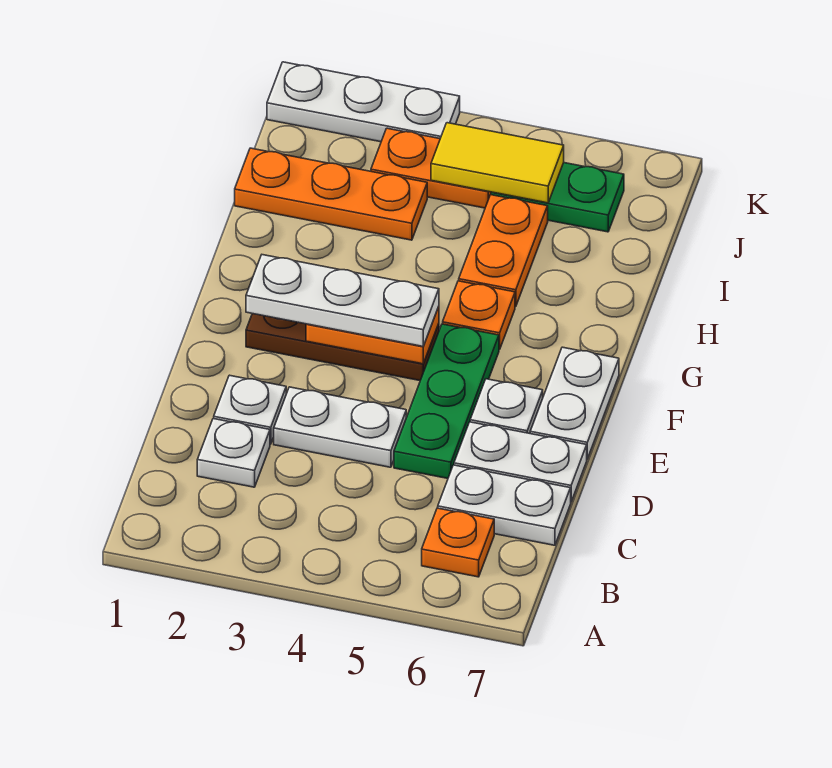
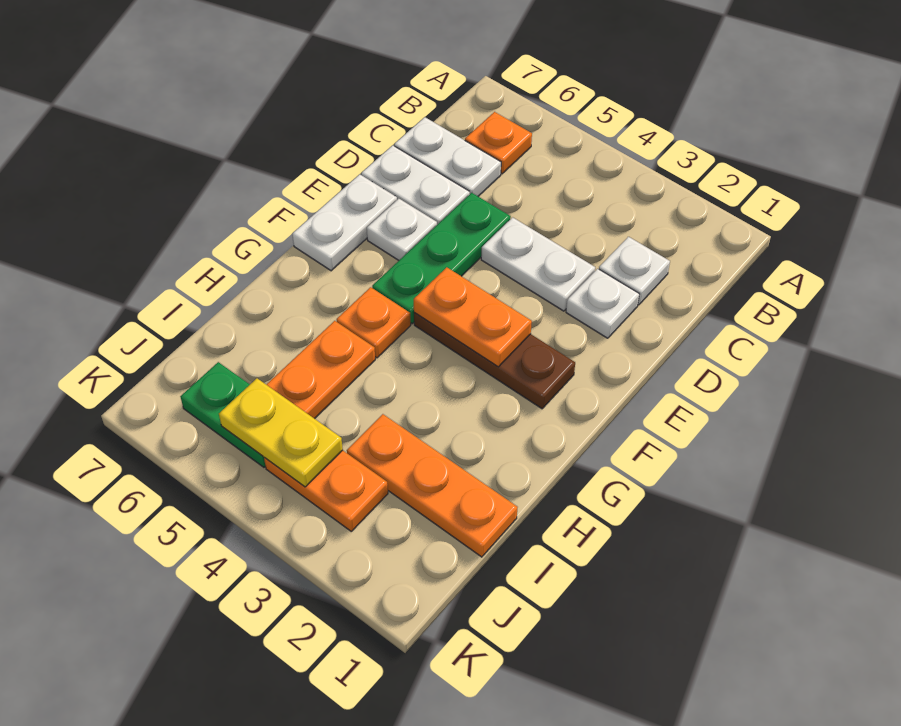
white 1x3 plate [246,255,439,346] -> none
yellow 1x2 tile [431,123,564,203] -> yellow 1x2 plate [219,378,343,487]
white 1x3 plate [267,62,460,142] -> none

